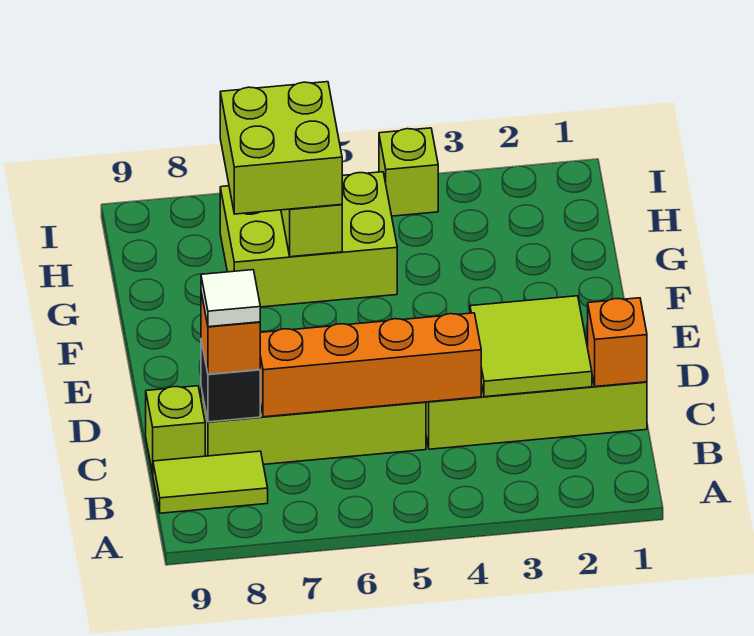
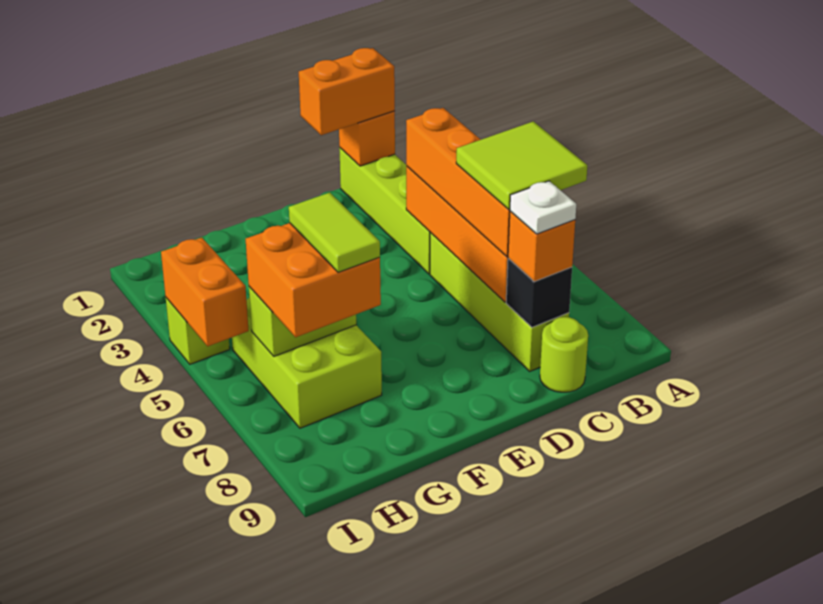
lime 1x2 tile [153,451,268,513] -> lime 1x2 tile moved to [289,193,380,272]
none -> orange 1x2 brick [299,48,395,135]
lime 2x2 tile [470,296,592,397] -> lime 2x2 tile moved to [456,121,587,209]
none -> orange 1x4 brick [406,108,510,257]
white 1x1 tile [201,270,260,327] -> white 1x1 plate [510,181,576,234]
lime 1x1 brick [146,386,205,474] -> lime 1x1 round brick [540,317,588,392]
lime 2x2 brick [220,82,342,214] -> orange 2x2 brick [246,223,381,337]
none -> orange 1x2 brick [161,238,249,346]

